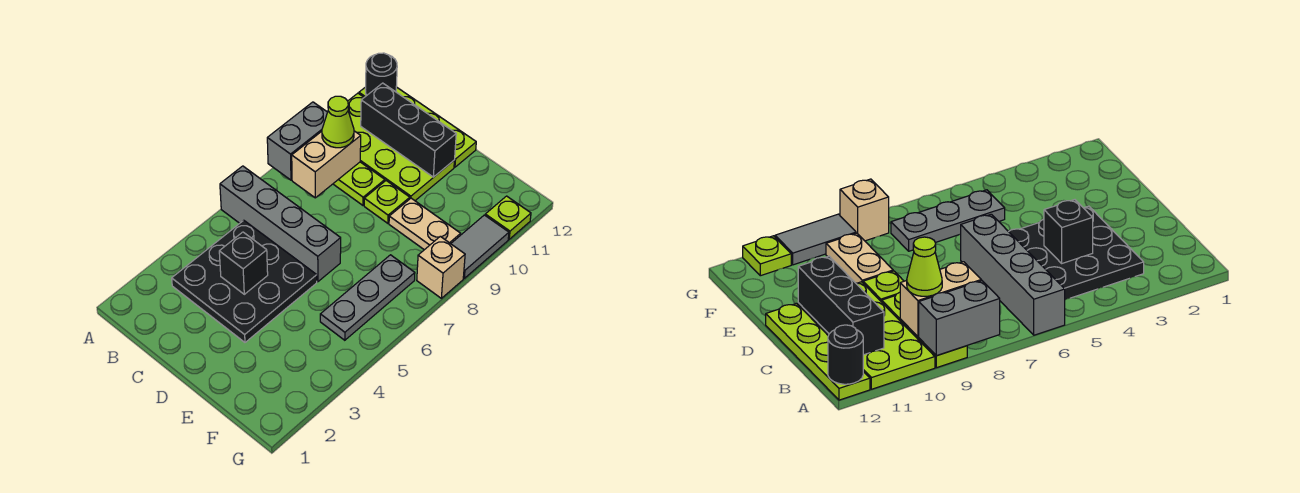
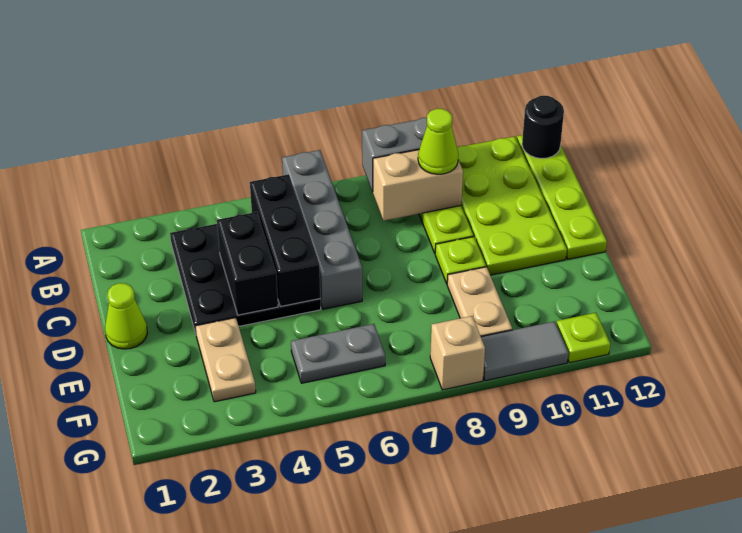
black 1x3 brick [361,83,456,177] -> black 1x3 brick moved to [250,174,320,307]
black 1x1 brick [219,232,268,294] -> black 1x2 brick [217,212,278,315]
none -> lime 1x1 cone [105,283,147,349]
none -> tan 1x2 plate [195,318,256,402]
grey 1x3 plate [320,255,415,340] -> grey 1x2 plate [291,324,385,383]

